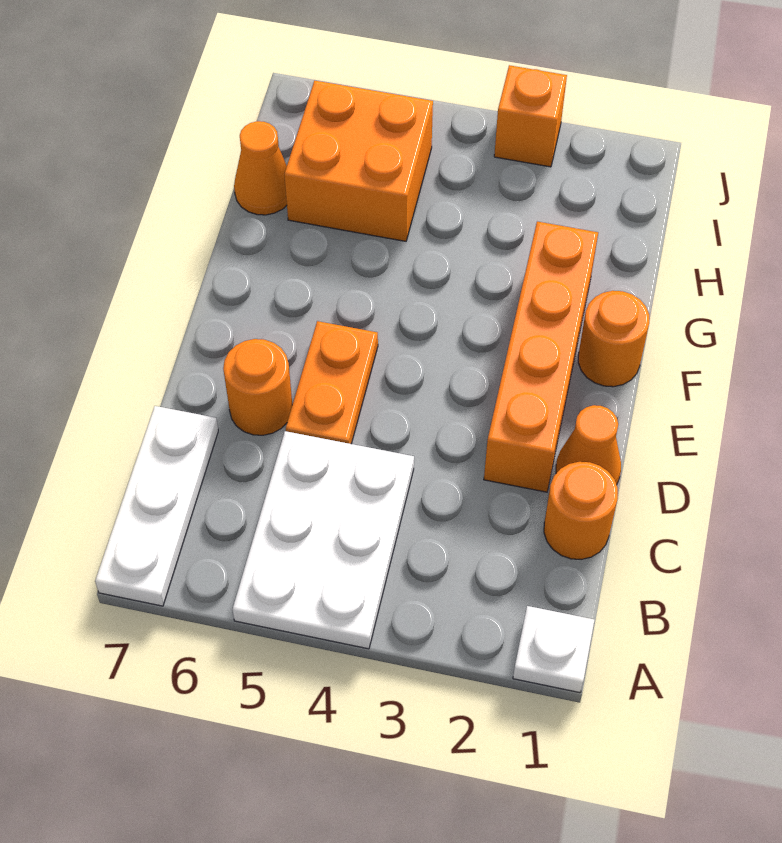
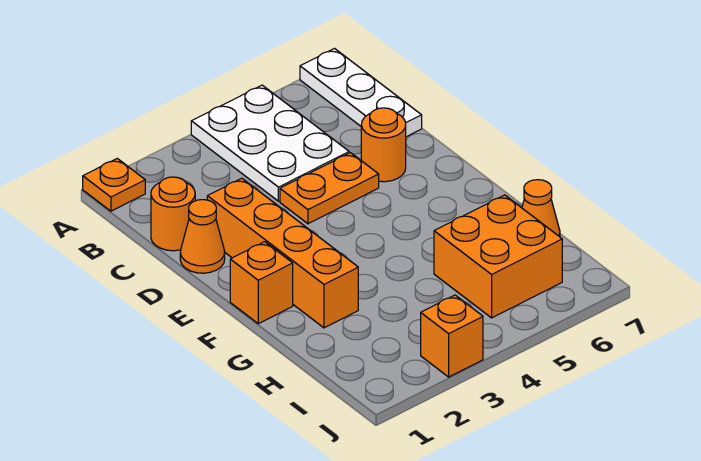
white 1x1 plate [513,606,594,693] -> orange 1x1 plate [83,159,145,211]
orange 1x2 plate [286,321,378,444] -> orange 1x2 plate turned to [280,153,379,224]
orange 1x1 round brick [578,291,649,387] -> orange 1x1 brick [230,242,293,324]

